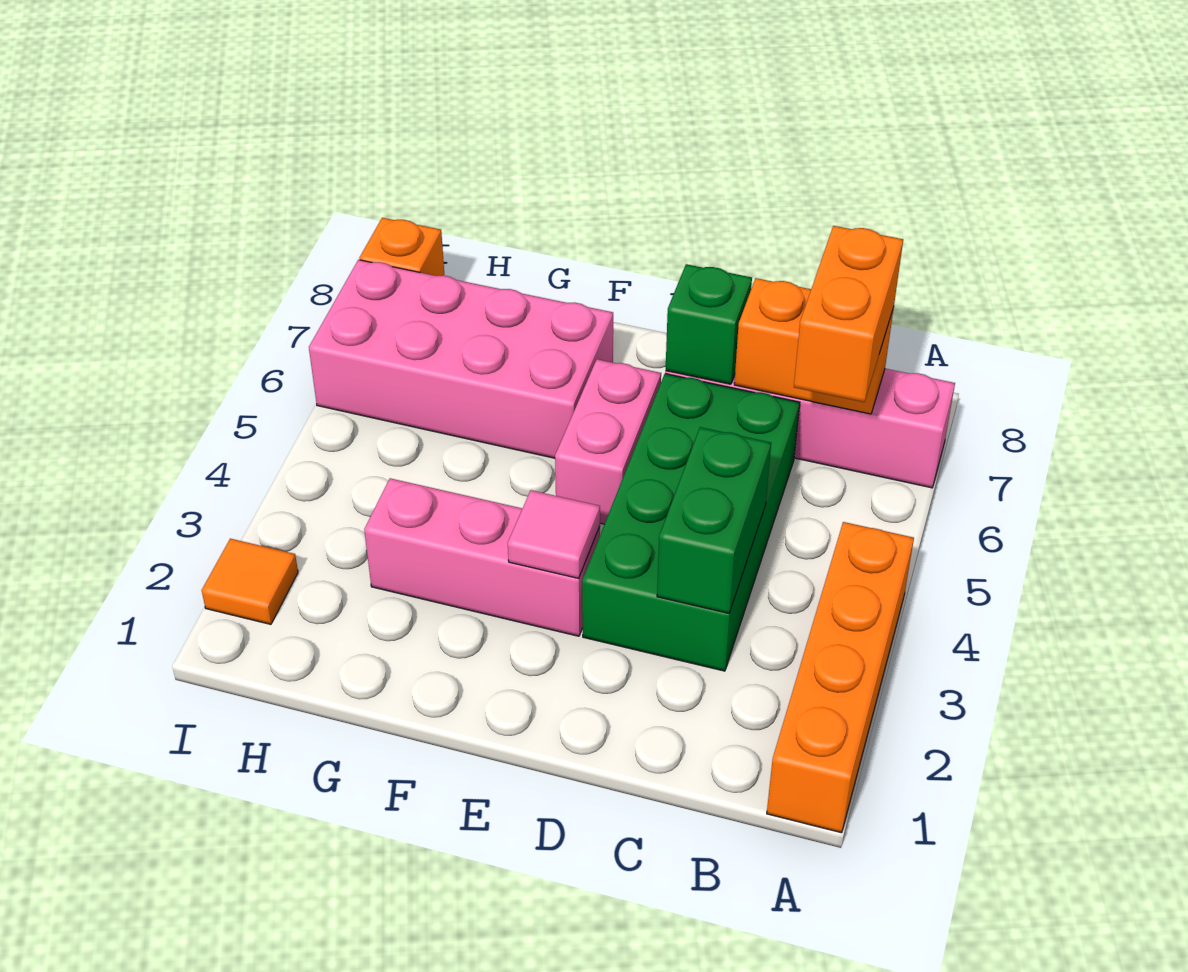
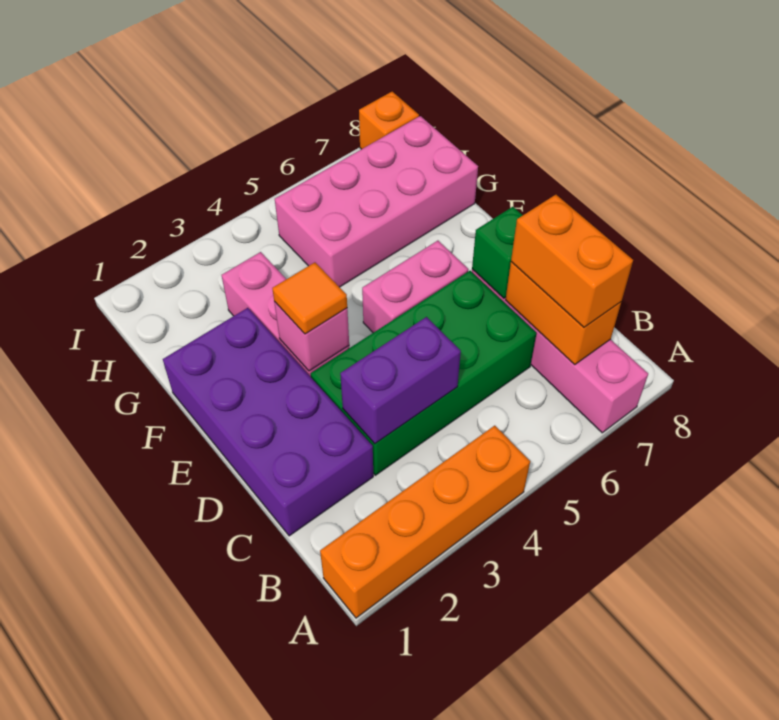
orange 1x2 brick [794,226,903,402] -> orange 1x2 brick turned to [511,195,633,327]
none -> purple 2x4 brick [163,308,373,536]
green 1x2 brick [657,427,771,613] -> purple 1x2 brick [340,317,461,444]
pink 1x1 tile [508,490,600,578] -> pink 1x1 brick [274,302,349,371]
pink 2x4 brick [309,260,613,458] -> pink 2x4 brick turned to [275,116,478,287]
orange 1x1 tile [202,539,298,624] -> orange 1x1 tile moved to [272,262,347,334]

